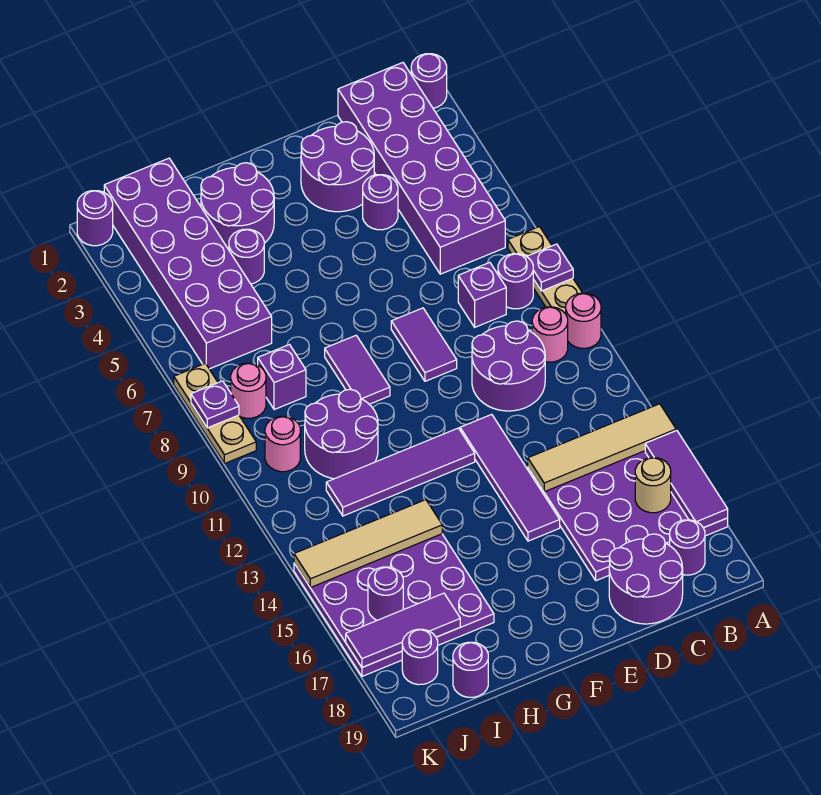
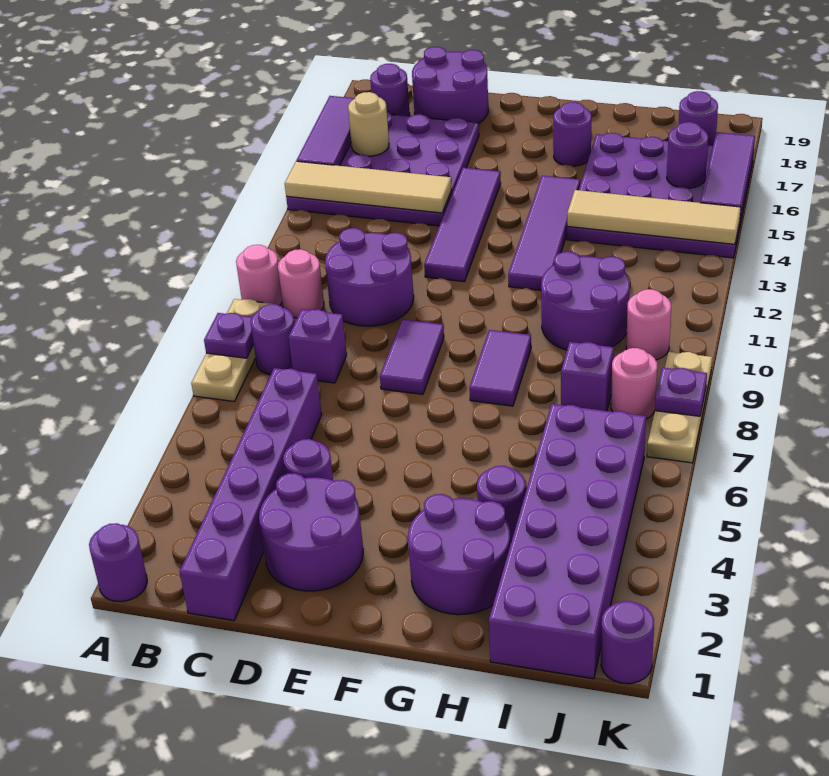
purple 2x6 brick [338,63,505,274] -> purple 1x6 brick [180,368,322,620]
purple 1x4 tile [326,428,475,516] -> purple 1x4 tile turned to [508,176,580,290]
purple 1x3 tile [346,593,460,667] -> purple 1x3 tile turned to [700,132,755,216]
purple 1x1 round brick [453,642,488,697] -> purple 1x1 round brick moved to [553,102,591,166]

